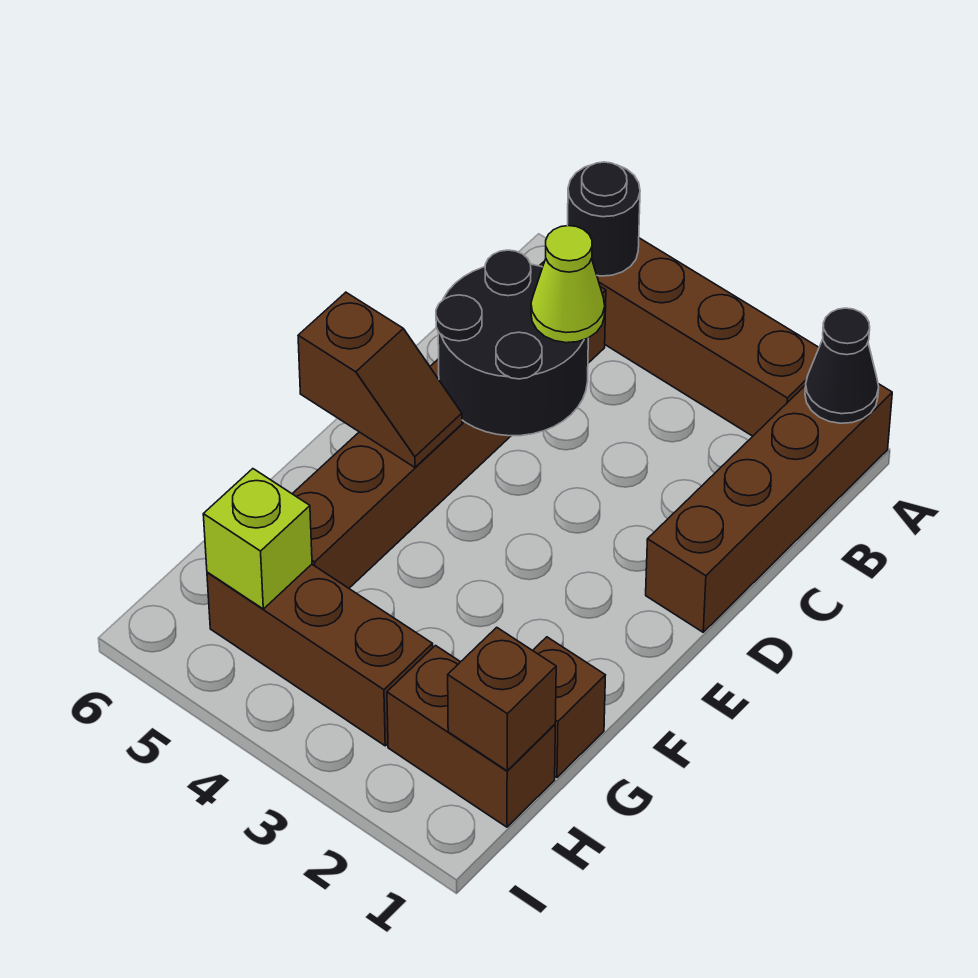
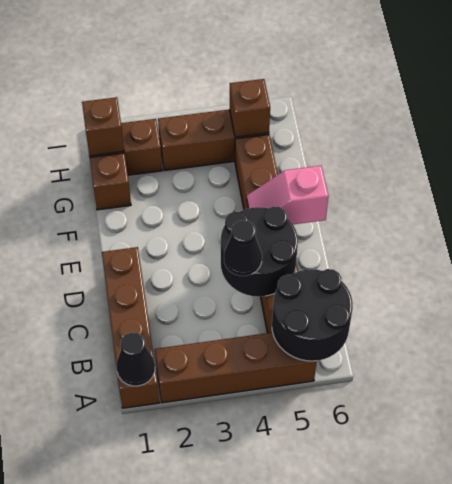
black 1x1 round brick [567,162,640,276] -> black 2x2 round brick [272,269,353,361]
lime 1x1 cone [531,226,605,343] -> black 1x1 cone [224,220,262,276]
brown 1x2 slope [298,292,462,467] -> pink 1x2 slope [247,166,328,224]
lime 1x1 brick [203,469,312,609] -> brown 1x1 brick [230,79,270,137]

